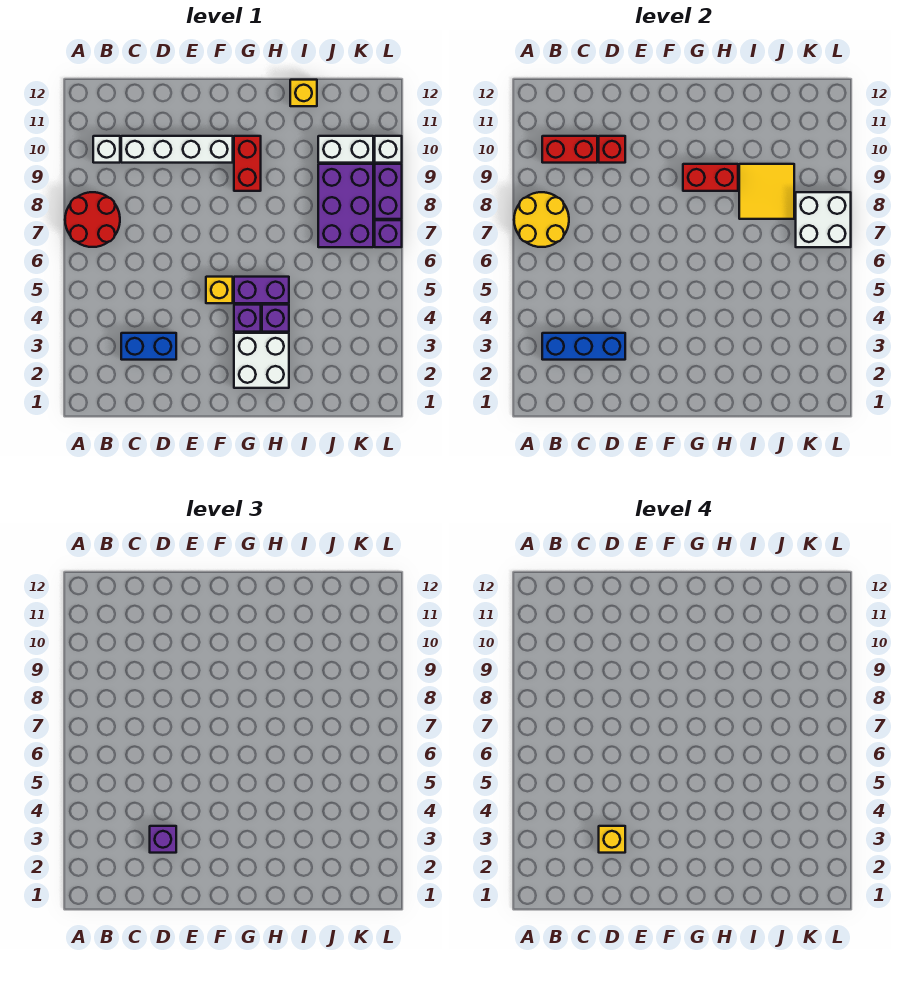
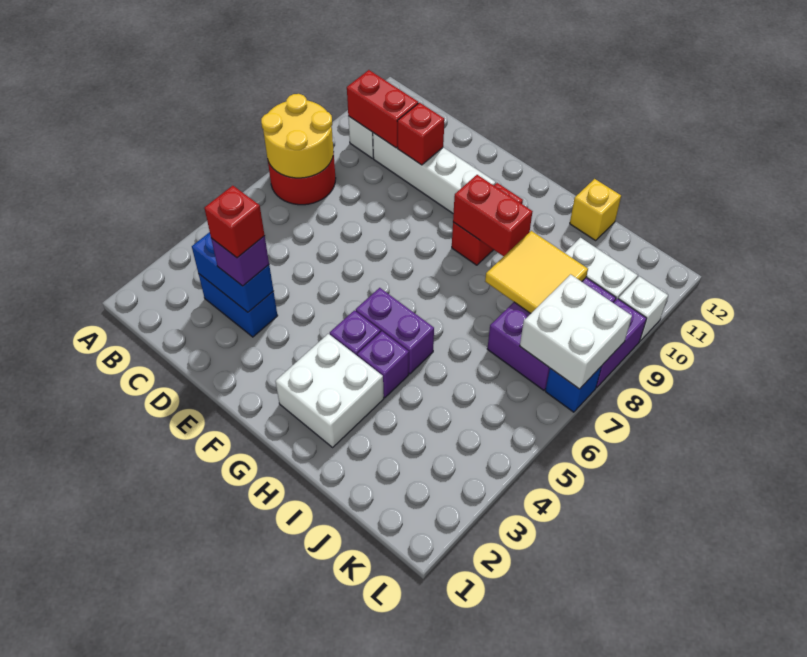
blue 1x3 brick [542,333,625,360] -> blue 1x2 brick [192,232,273,312]
yellow 1x1 brick [599,826,625,853] -> red 1x1 brick [204,186,265,258]
yellow 1x1 brick [206,277,233,303] -> none
purple 1x1 brick [375,220,402,247] -> blue 1x1 brick [545,366,602,412]

